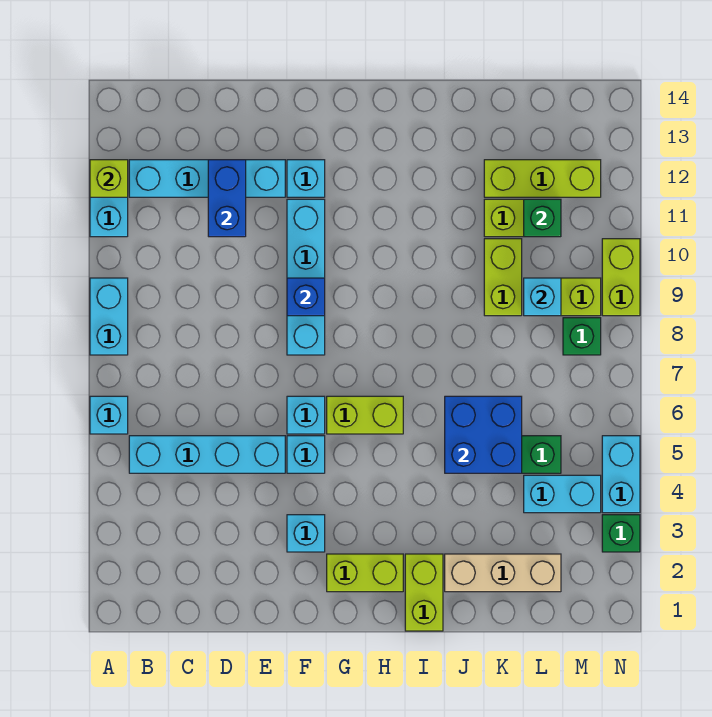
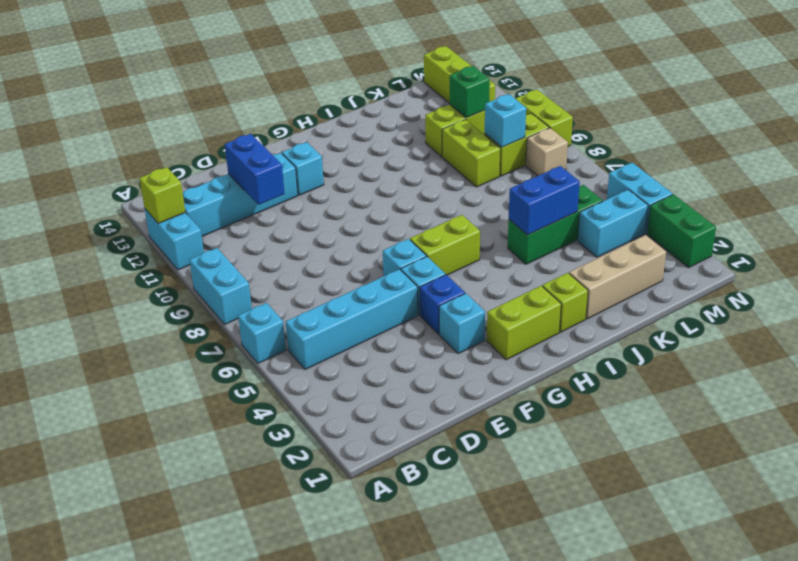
cyan 1x4 brick [287,199,325,355] -> none
blue 1x1 brick [287,278,325,316] -> blue 1x1 brick moved to [420,275,465,334]
lime 1x2 brick [405,554,443,631] -> lime 1x1 brick [542,273,588,332]
blue 2x2 brick [445,396,522,473] -> blue 1x2 brick [509,166,580,235]
lime 1x3 brick [484,160,601,197] -> lime 1x3 brick turned to [424,46,495,103]
green 1x1 brick [563,318,601,355] -> tan 1x1 brick [526,128,568,176]
green 1x1 brick [602,515,640,552] -> green 1x2 brick [647,194,716,268]

